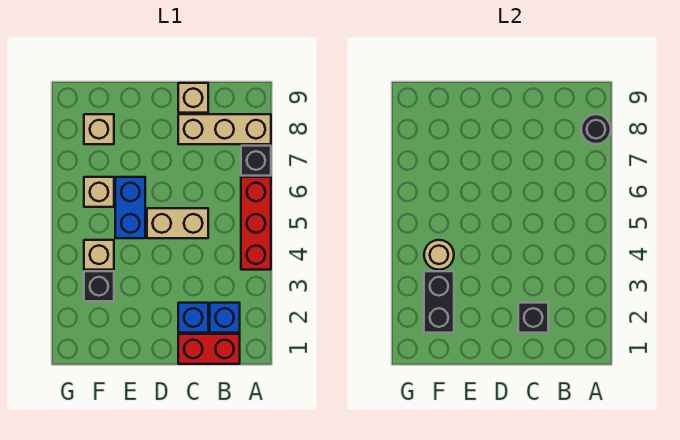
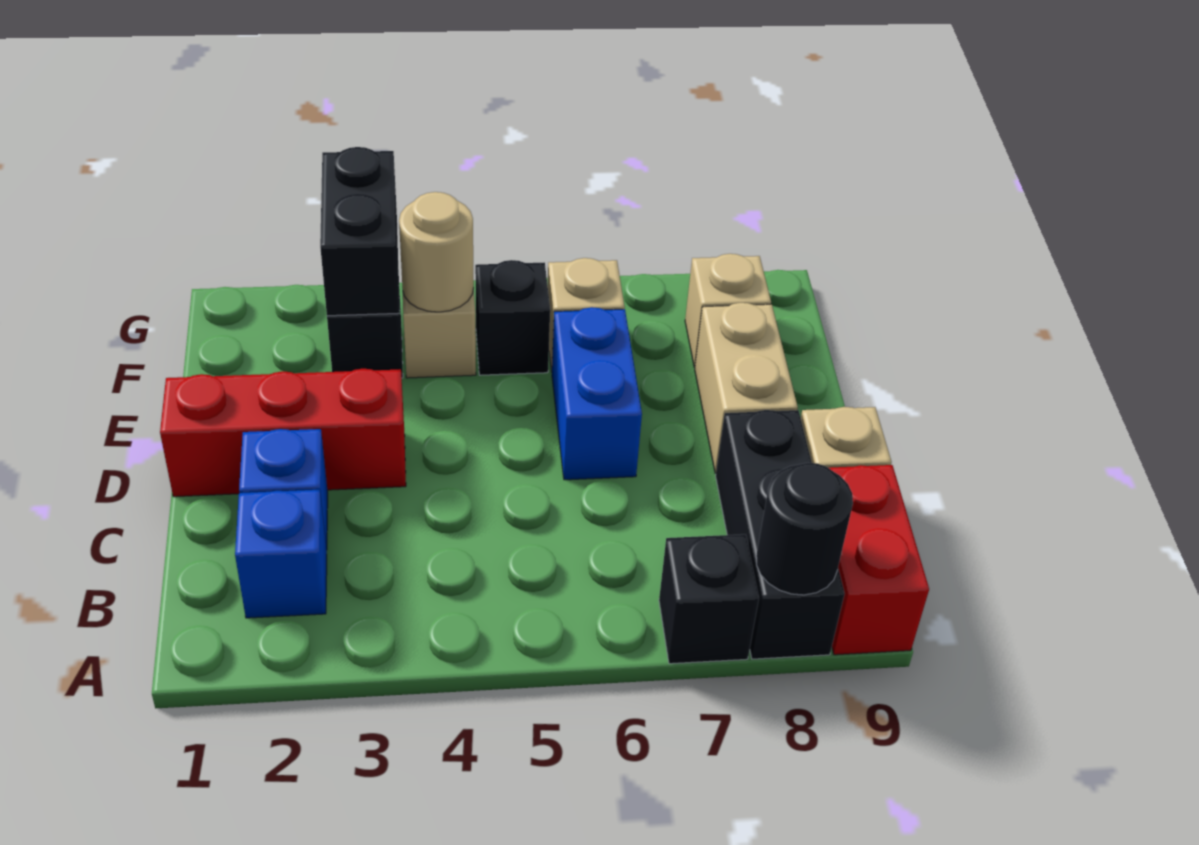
red 1x3 brick [241,177,271,270] -> red 1x3 brick moved to [160,369,406,497]
tan 1x3 brick [178,114,271,144] -> black 1x3 brick [716,410,845,659]
red 1x2 brick [178,334,240,364] -> red 1x2 brick moved to [829,465,929,655]
black 1x1 brick [518,303,548,333] -> black 1x1 brick moved to [475,260,550,375]
tan 1x2 brick [147,208,208,238] -> tan 1x2 brick moved to [695,303,798,473]
blue 1x2 brick [115,177,145,238] -> blue 1x2 brick turned to [552,307,642,480]
black 1x2 brick [424,271,454,333] -> black 1x2 brick turned to [320,147,400,316]

